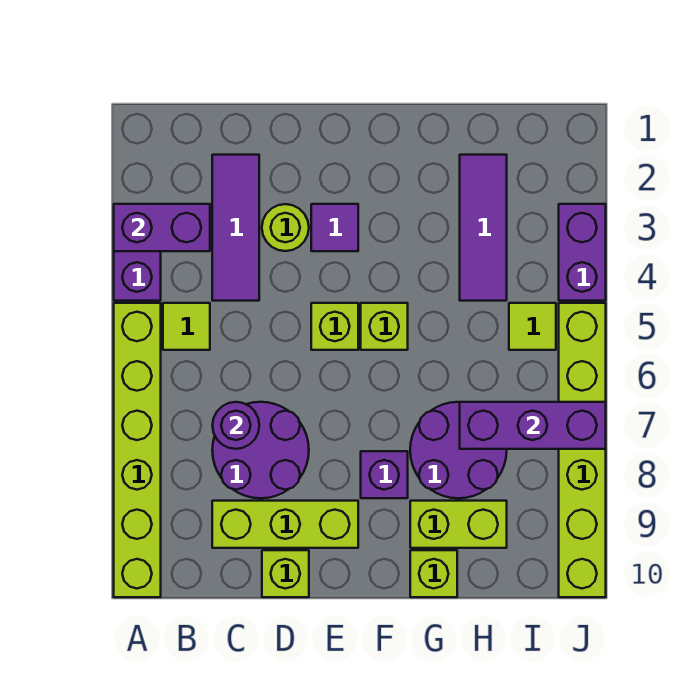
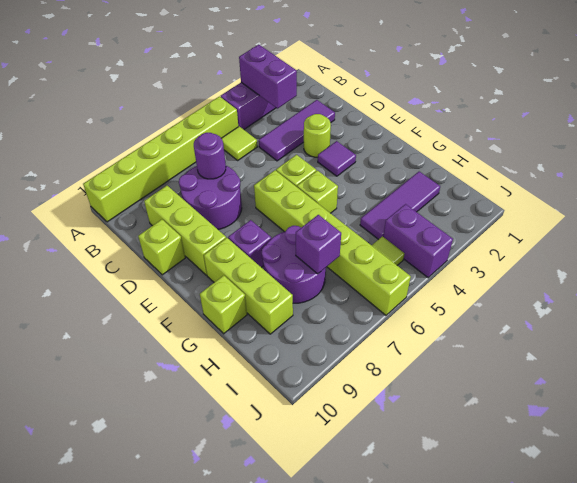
lime 1x2 brick [410,501,507,548] -> lime 1x3 brick [204,238,293,334]
purple 1x3 brick [460,402,606,449] -> purple 1x1 brick [296,215,341,274]
purple 1x2 brick [559,204,606,301] -> purple 1x2 brick turned to [383,204,453,278]
lime 1x6 brick [559,303,606,597] -> lime 1x6 brick turned to [254,170,411,315]

